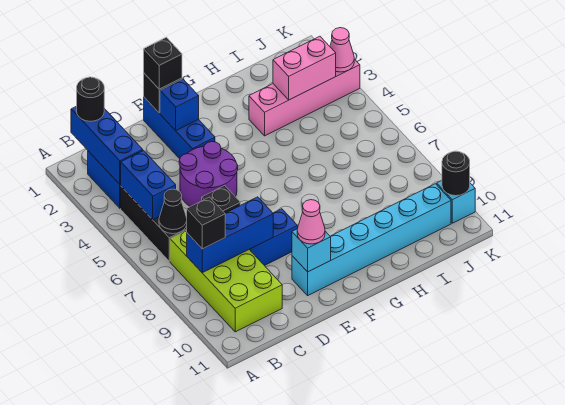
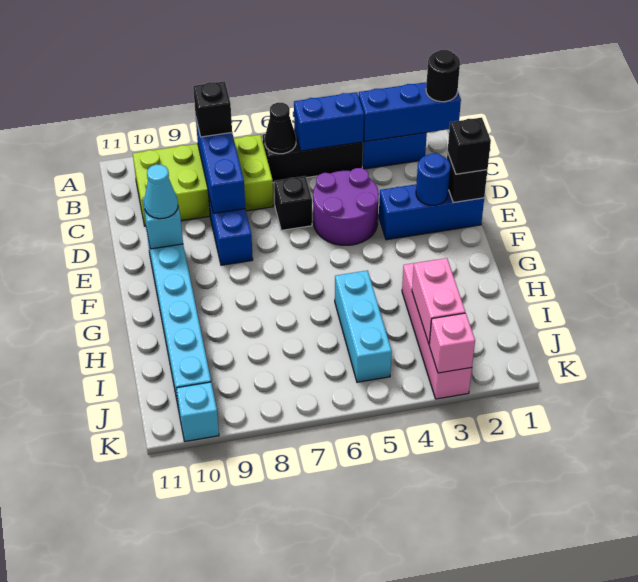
blue 1x1 brick [160,79,199,131] -> blue 1x1 round brick [416,153,450,205]
pink 1x1 cone [297,200,325,244] -> cyan 1x1 cone [144,164,178,219]
none -> cyan 1x3 brick [335,271,392,382]
pink 1x1 cone [330,28,354,72] -> pink 1x1 brick [429,313,475,373]
black 1x1 round brick [442,151,470,196] -> none

